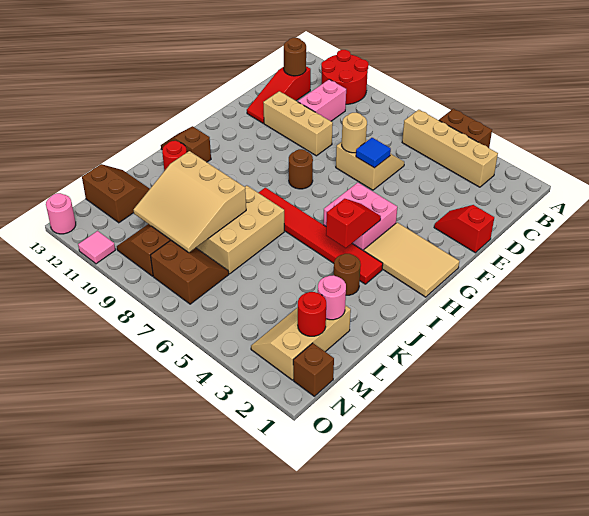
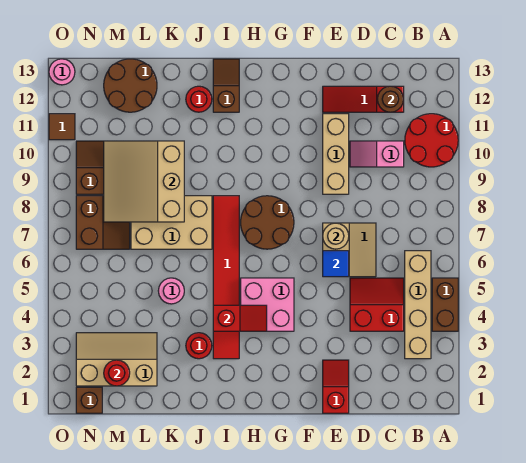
none -> red 2x2 slope [350,278,404,331]
pink 1x2 brick [298,79,346,121] -> pink 1x2 slope [350,141,404,167]
tan 2x3 tile [364,223,459,297] -> none
brown 1x1 round brick [289,149,313,189] -> brown 2x2 round brick [241,196,294,249]
brown 1x1 round brick [334,254,361,295] -> red 1x1 round brick [186,333,212,359]
pink 1x1 round brick [318,275,346,320] -> pink 1x1 round brick moved to [158,278,184,304]
brown 2x2 slope [82,164,150,223] -> brown 2x2 round brick [104,59,157,112]
pink 1x1 tile [78,231,115,264] -> brown 1x1 tile [49,114,75,140]

